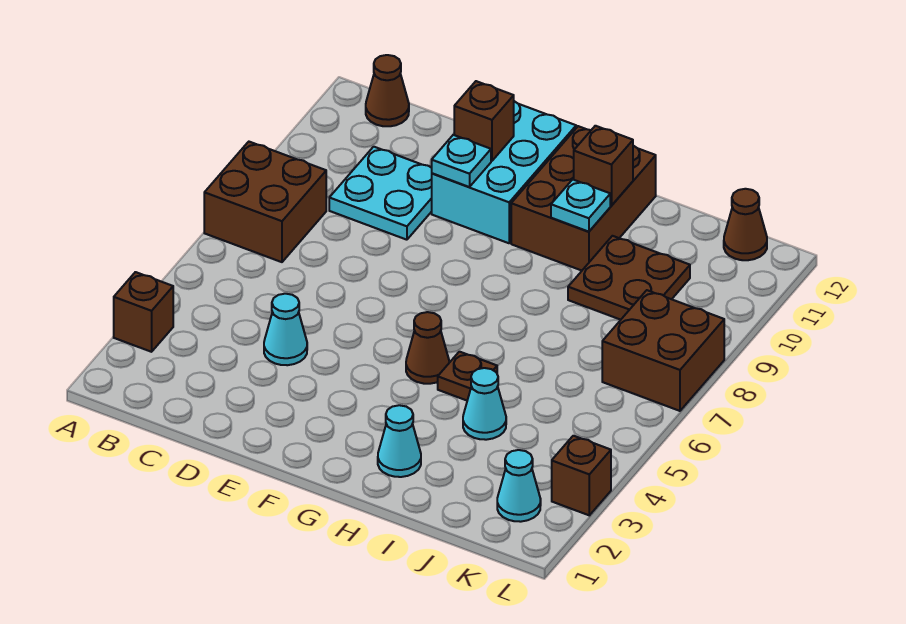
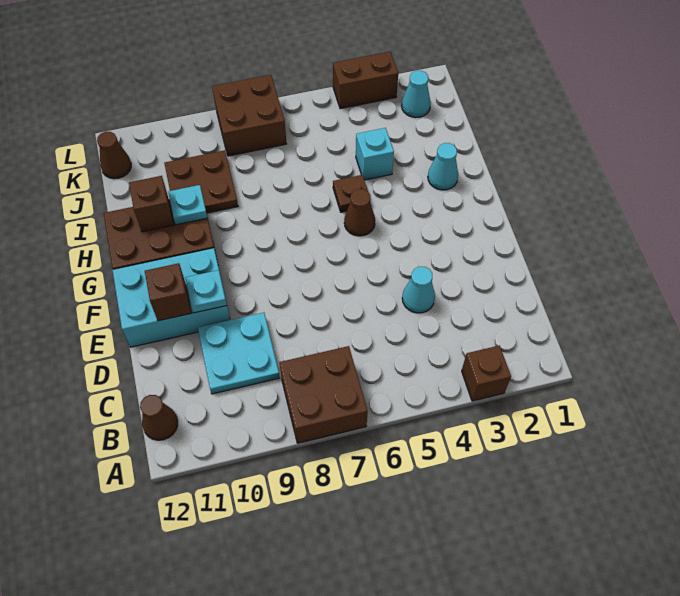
cyan 1x1 cone [463,368,506,440] -> cyan 1x1 brick [356,128,394,180]
brown 1x1 brick [552,436,611,515] -> brown 1x2 brick [333,52,398,109]

